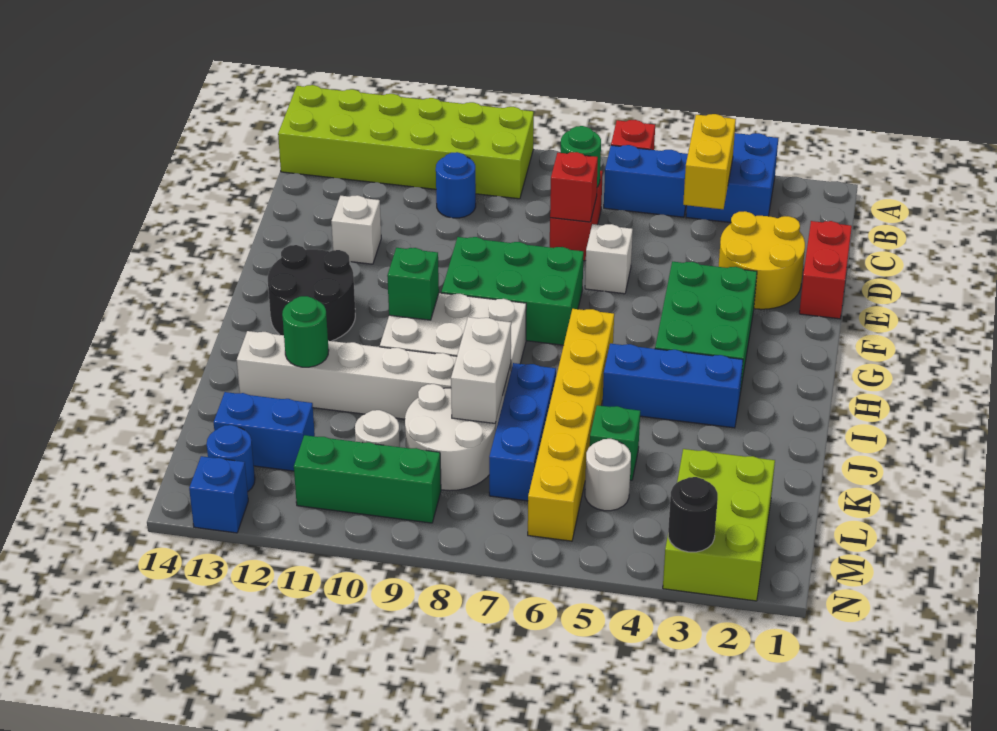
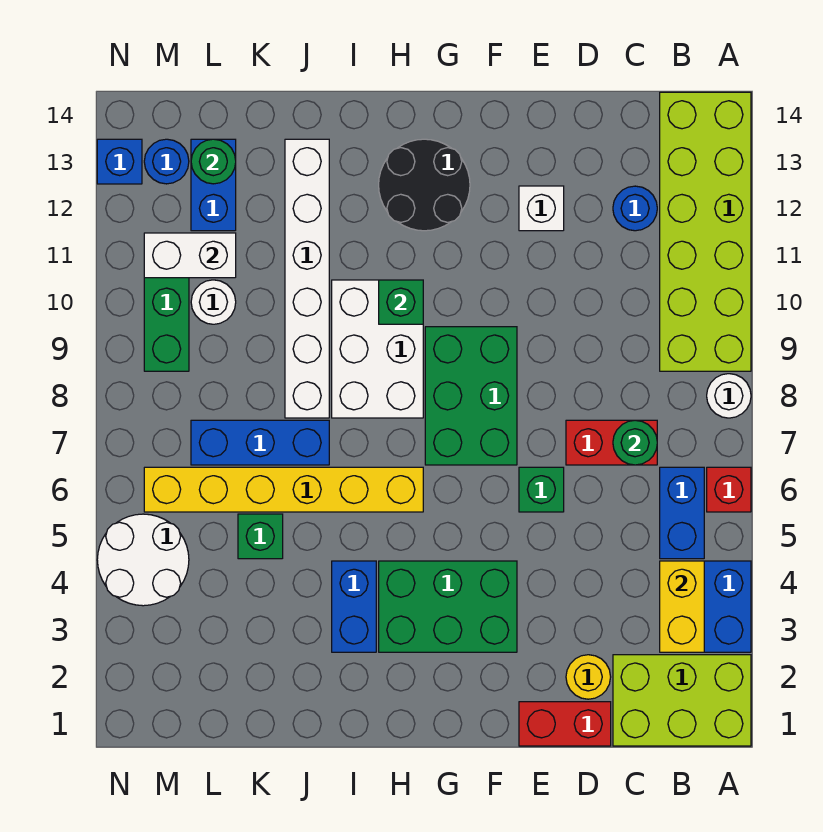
yellow 1x2 brick [683,114,736,209] -> yellow 1x2 brick turned to [660,561,704,652]
blue 1x1 round brick [436,152,476,218] -> blue 1x1 round brick moved to [613,186,657,231]
yellow 2x2 round brick [719,211,805,309] -> yellow 1x1 round brick [566,655,611,699]
red 1x1 brick [550,152,598,222] -> none
white 1x1 brick [585,224,633,294] -> green 1x1 brick [519,467,564,512]
blue 1x3 brick [602,344,743,428] -> blue 1x2 brick [332,561,376,652]
white 1x2 brick [451,317,511,423] -> white 1x2 brick moved to [144,233,236,278]
green 1x1 round brick [282,296,329,367] -> green 1x1 round brick moved to [191,139,236,184]
white 2x2 round brick [405,384,496,491] -> white 2x2 round brick moved to [97,514,189,606]
lime 2x3 brick [663,449,775,601] -> lime 2x3 brick moved to [613,655,751,746]
white 1x1 round brick [585,439,631,511] -> white 1x1 round brick moved to [707,374,751,418]
black 1x1 round brick [668,477,718,552] -> none

